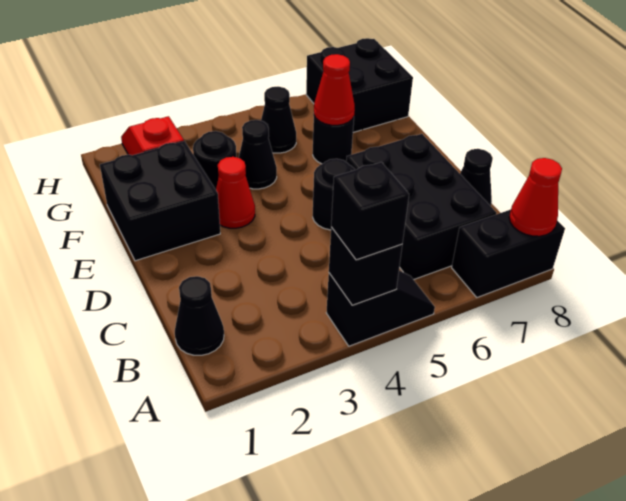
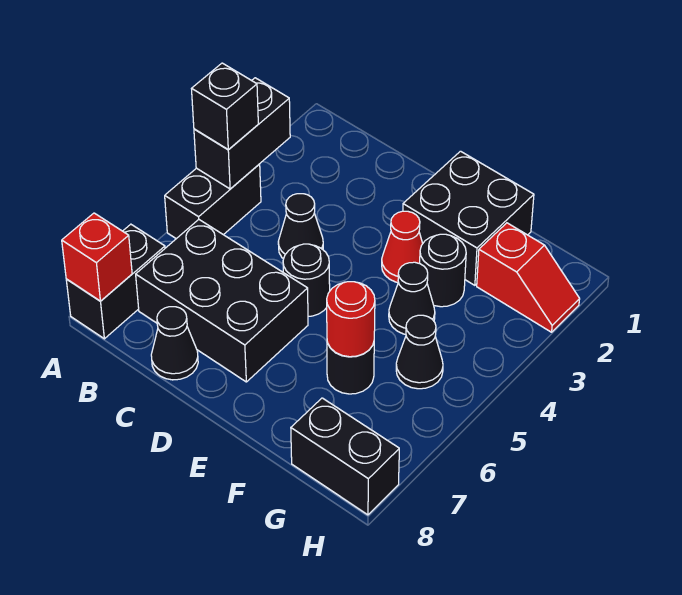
black 1x2 slope [326,270,435,346] -> black 1x2 brick [165,164,261,239]
black 1x1 brick [329,227,402,305] -> black 1x2 brick [194,78,290,189]
red 1x1 cone [509,158,562,236] -> red 1x1 brick [62,213,132,301]
black 1x1 cone [175,276,224,355] -> black 1x1 cone moved to [278,194,323,259]
red 1x1 cone [314,54,355,125] -> red 1x1 round brick [327,282,375,357]
black 2x2 brick [306,38,413,132] -> black 1x2 brick [291,398,399,515]

